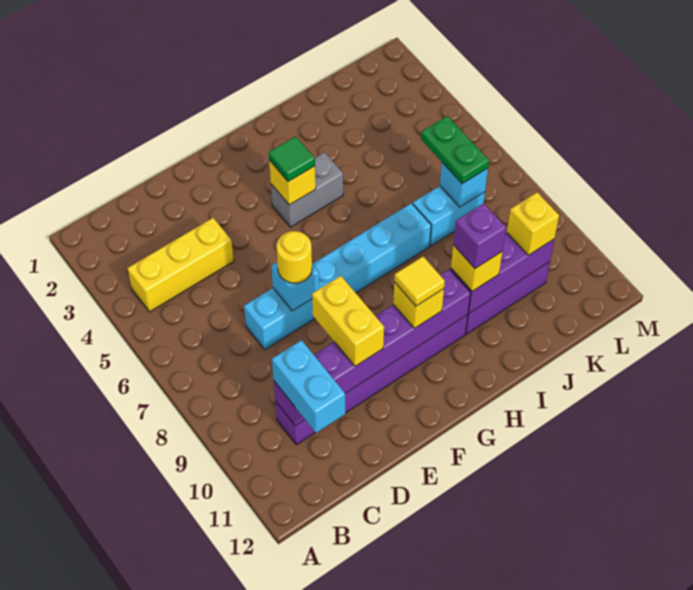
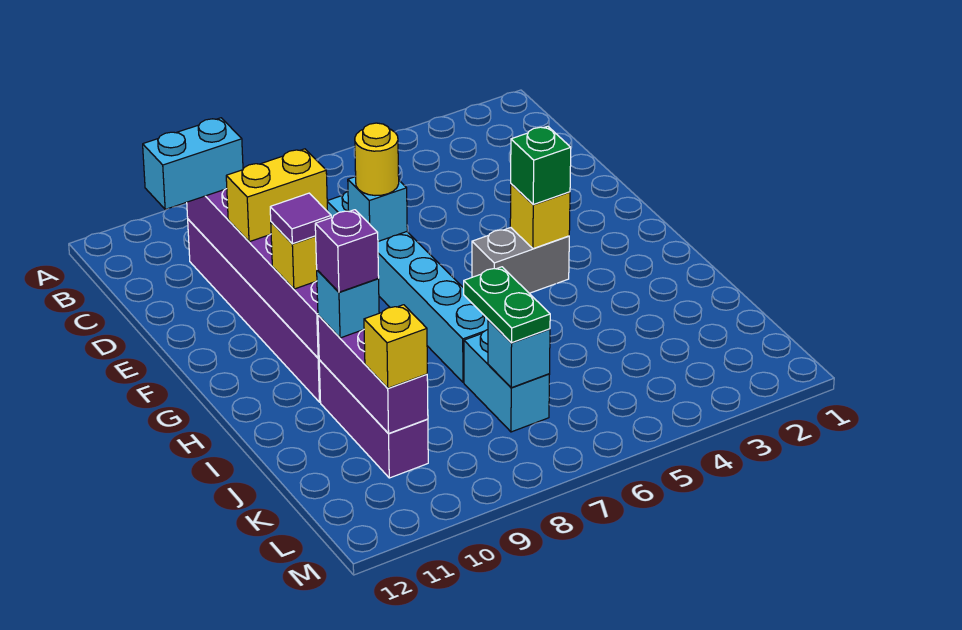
yellow 1x3 brick [128,218,234,312] -> none
grey 1x2 brick [271,152,343,227] -> grey 1x2 brick turned to [472,227,569,293]
green 1x1 tile [269,136,315,182] -> green 1x1 brick [511,126,571,204]
yellow 1x1 tile [394,256,445,306] -> purple 1x1 tile [270,193,331,244]
yellow 1x1 brick [451,245,502,291] -> cyan 1x1 brick [317,270,379,338]
green 1x2 plate [421,116,489,184] -> green 1x2 plate turned to [464,267,550,343]

